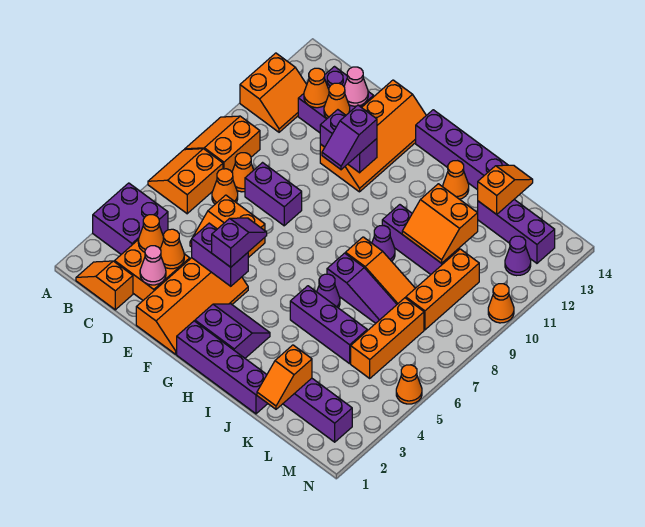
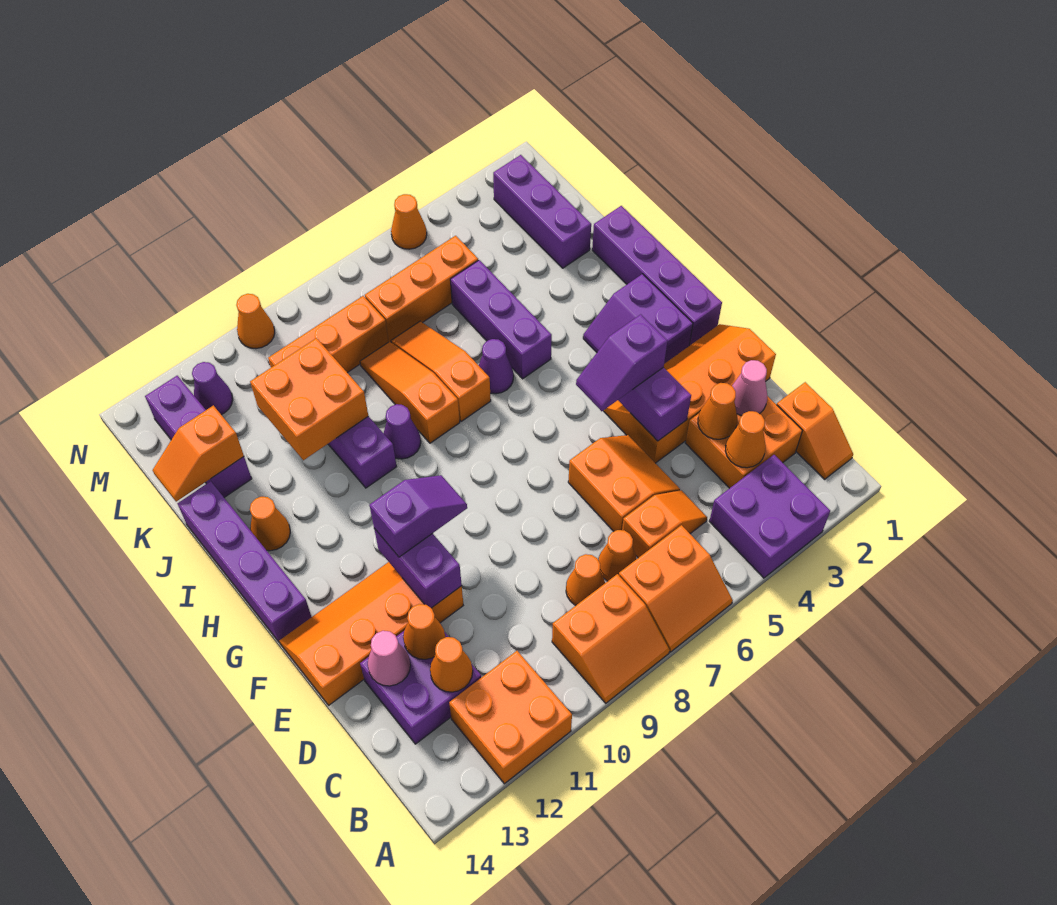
orange 2x2 slope [240,53,307,132] -> orange 2x2 brick [449,651,572,784]
purple 1x2 brick [245,163,302,226] -> none
purple 1x3 slope [327,253,397,323] -> orange 1x3 slope [391,321,491,421]
orange 2x2 slope [402,184,478,263] -> orange 2x2 brick [250,338,368,460]
orange 1x2 slope [257,345,312,409] -> orange 1x2 slope moved to [622,490,707,558]

